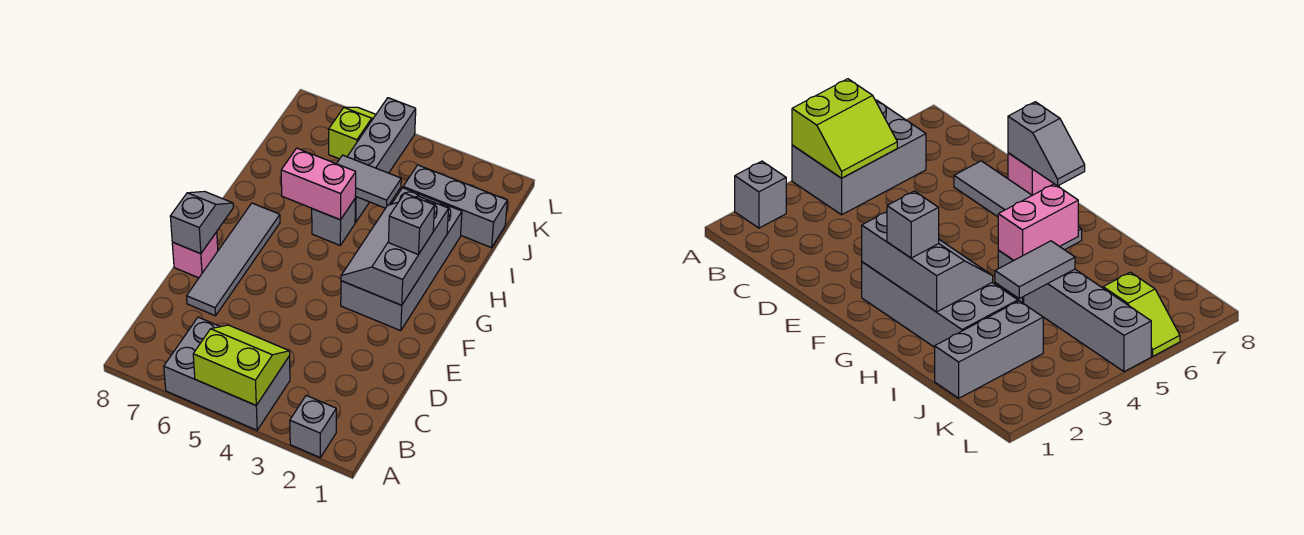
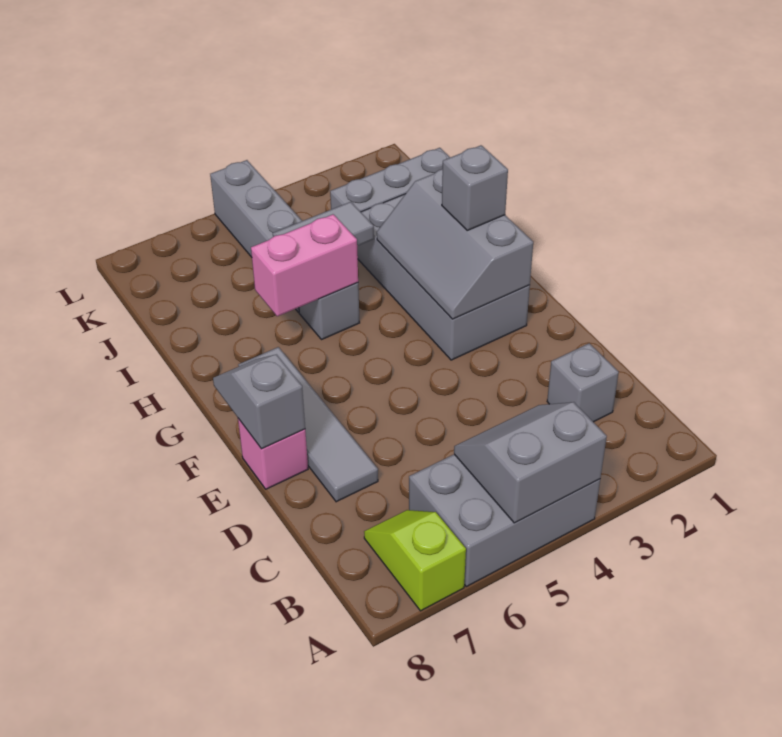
grey 1x1 brick [290,396,336,457] -> grey 1x1 brick moved to [547,343,619,422]
lime 2x2 slope [193,325,290,405] -> grey 2x2 slope [454,402,607,523]
lime 1x2 slope [329,107,376,159] -> lime 1x2 slope moved to [364,510,466,611]

